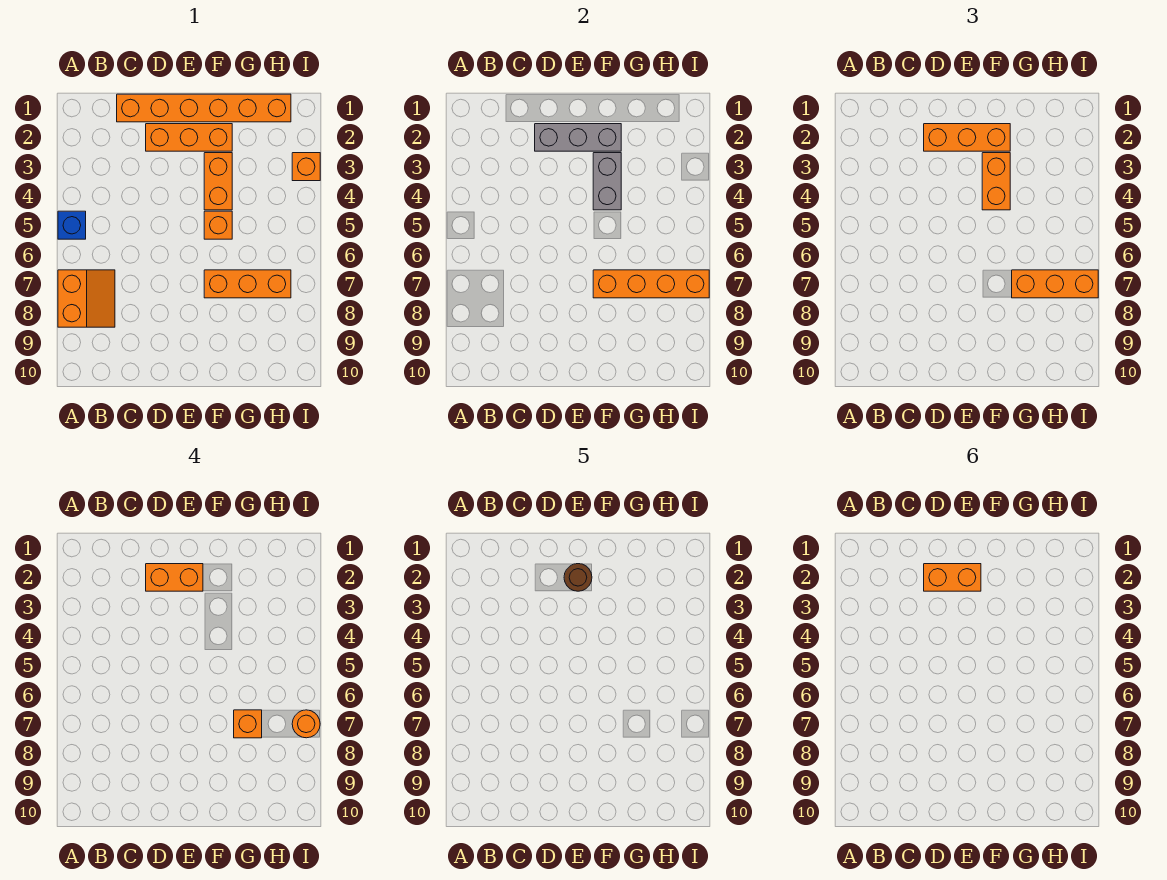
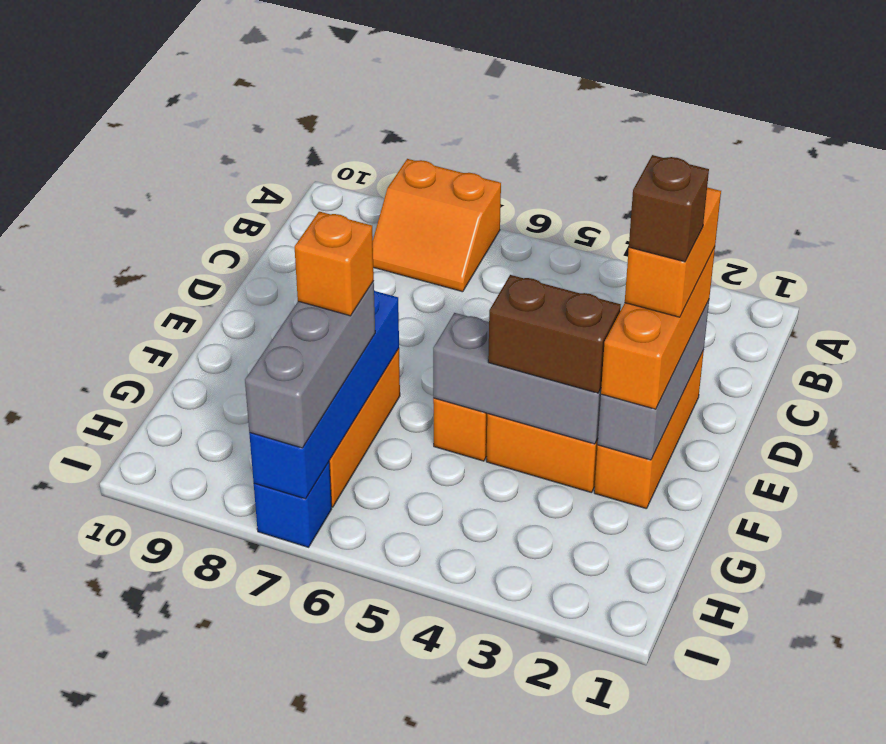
blue 1x1 brick [58,211,86,239] -> blue 1x1 brick moved to [254,462,332,547]
orange 1x6 brick [117,94,291,122] -> none
orange 1x2 brick [924,564,981,591] -> none
brown 1x1 round brick [564,564,592,591] -> brown 1x1 brick [629,155,709,262]
grey 1x2 brick [593,153,621,210] -> grey 1x3 brick [433,313,601,444]
orange 1x2 brick [982,153,1010,210] -> brown 1x2 brick [488,275,621,393]
orange 1x4 brick [593,270,709,298] -> blue 1x4 brick [249,290,399,499]
orange 1x3 brick [1012,270,1098,298] -> grey 1x3 brick [245,281,375,448]
orange 1x1 brick [292,153,320,181] -> none
orange 1x1 round brick [292,710,320,738] -> none

